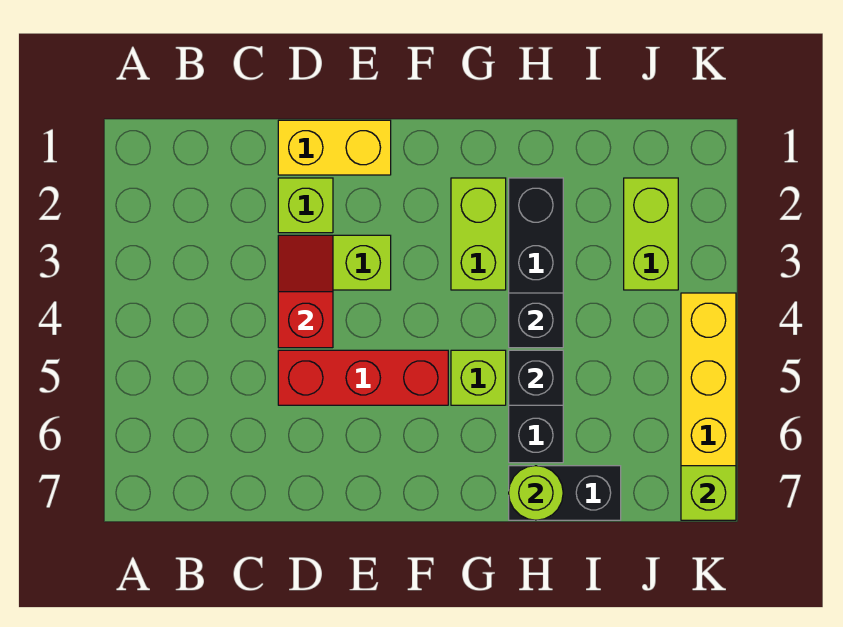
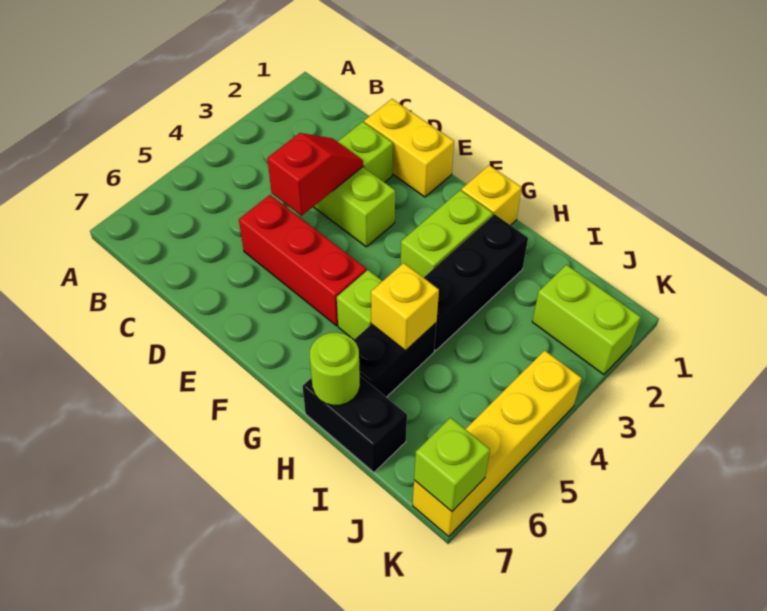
none -> yellow 1x1 brick [461,165,522,225]
black 1x1 brick [509,293,563,348] -> none
black 1x1 brick [509,350,563,405] -> yellow 1x1 brick [371,263,439,351]
lime 1x2 brick [624,178,678,290] -> lime 1x2 brick turned to [532,265,641,375]

